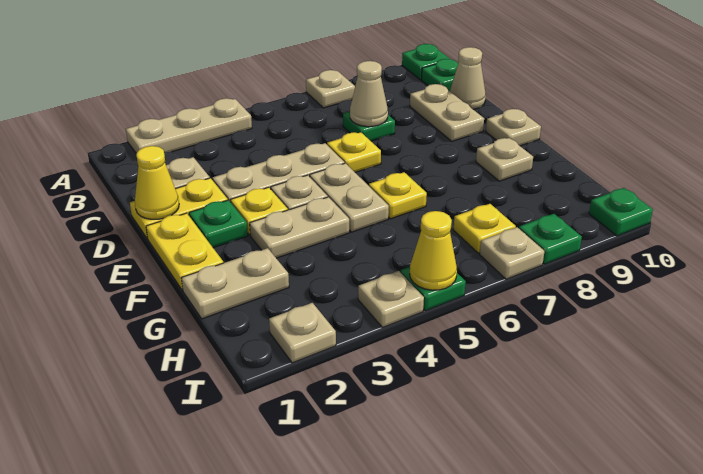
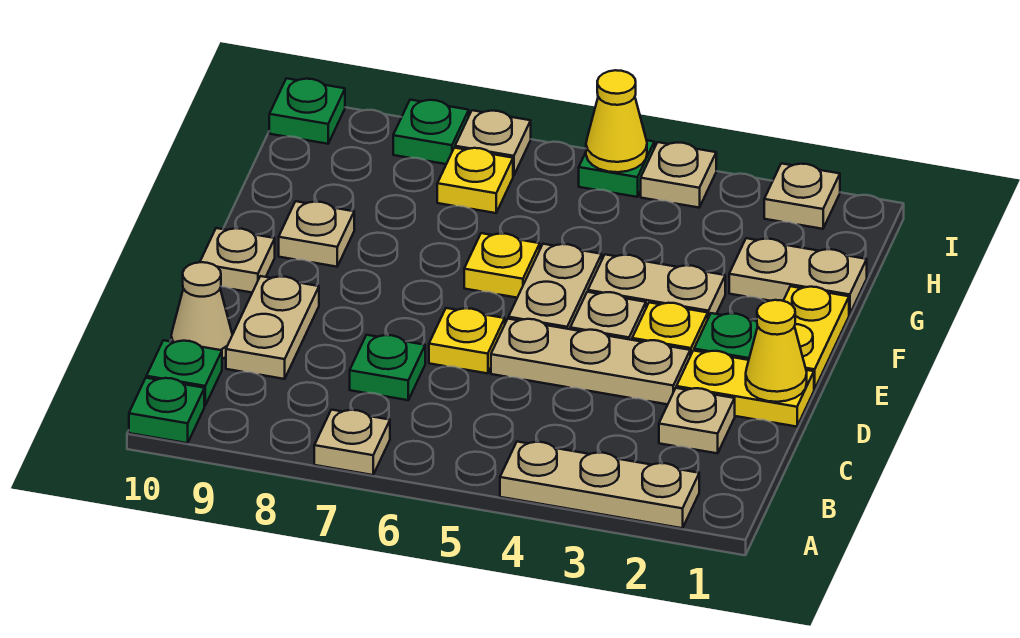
tan 1x1 cone [350,61,388,127] -> none

